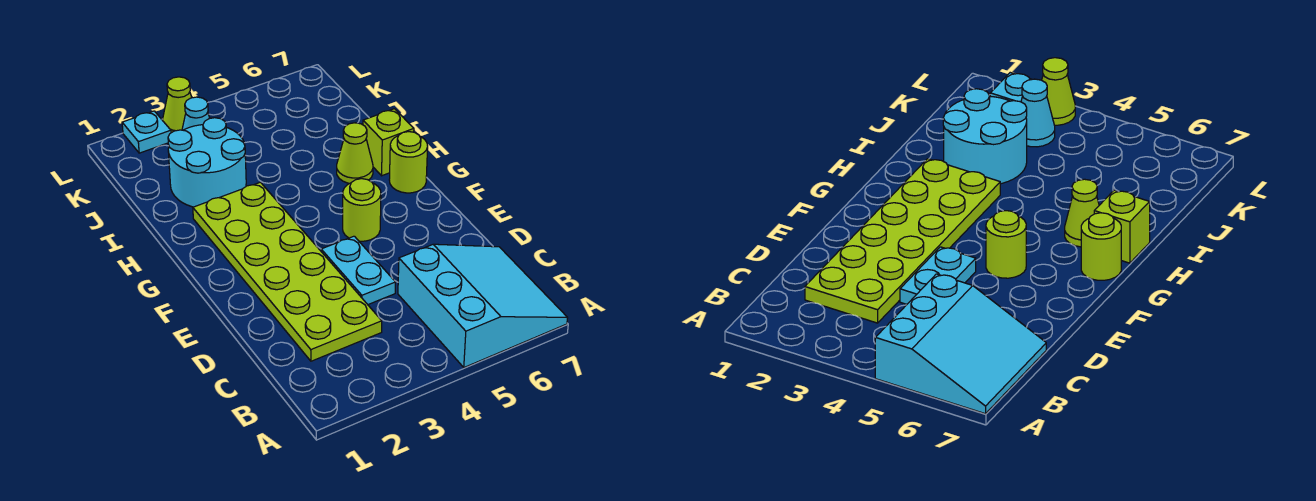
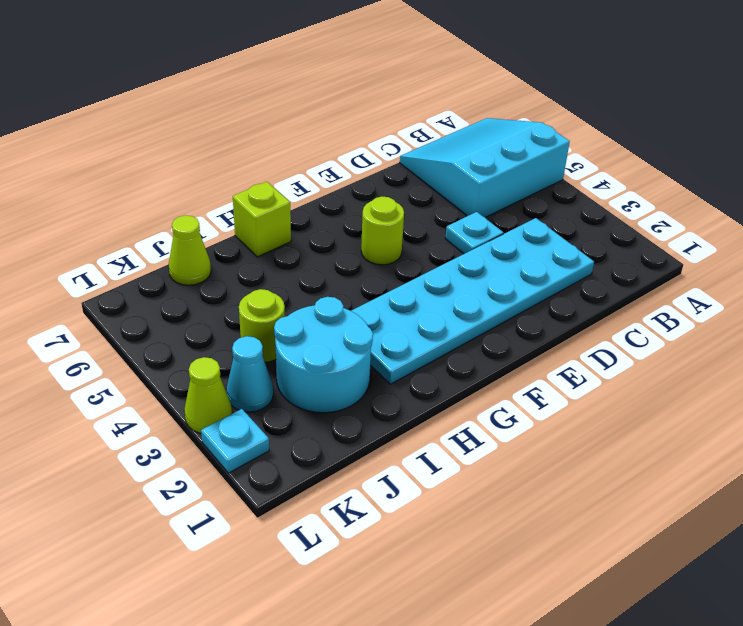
lime 2x6 plate [193,182,382,361] -> cyan 2x6 plate [351,218,594,384]
cyan 1x2 plate [321,236,396,304] -> cyan 1x1 plate [445,212,503,254]
lime 1x1 round brick [389,132,428,193] -> lime 1x1 round brick moved to [239,289,285,362]
lime 1x1 cone [337,123,373,183] -> lime 1x1 cone moved to [169,215,211,285]

